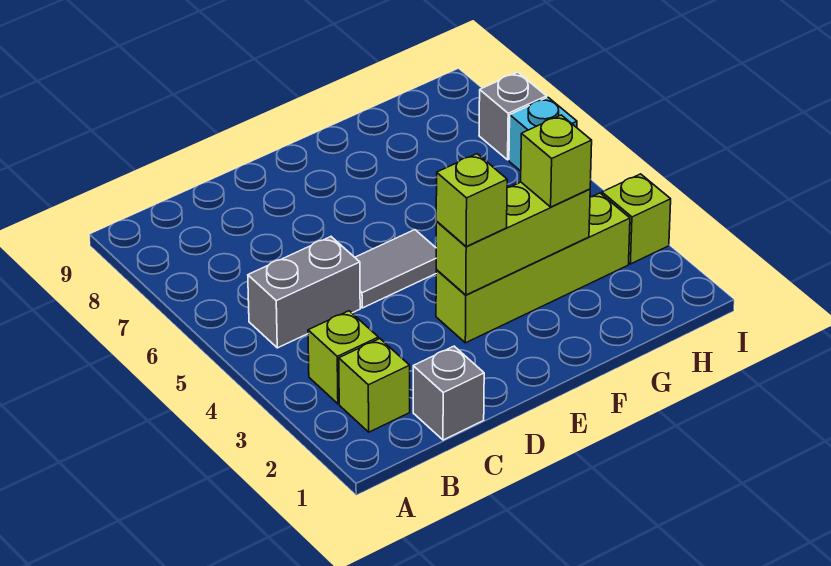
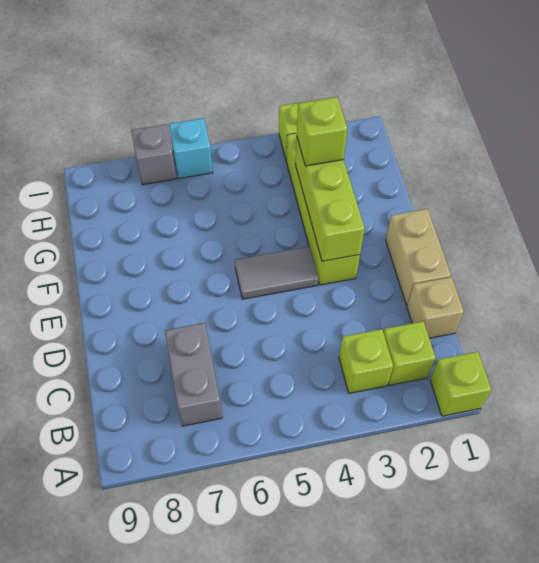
grey 1x2 brick [248,237,360,348] -> grey 1x2 brick moved to [165,323,222,426]
grey 1x1 brick [413,346,484,440] -> tan 1x1 brick [407,277,464,338]
none -> tan 1x2 brick [386,209,451,305]
grey 1x2 tile [355,230,437,308] -> grey 1x2 tile turned to [235,246,318,299]
lime 1x1 brick [436,154,507,246] -> lime 1x1 brick moved to [430,352,492,416]

